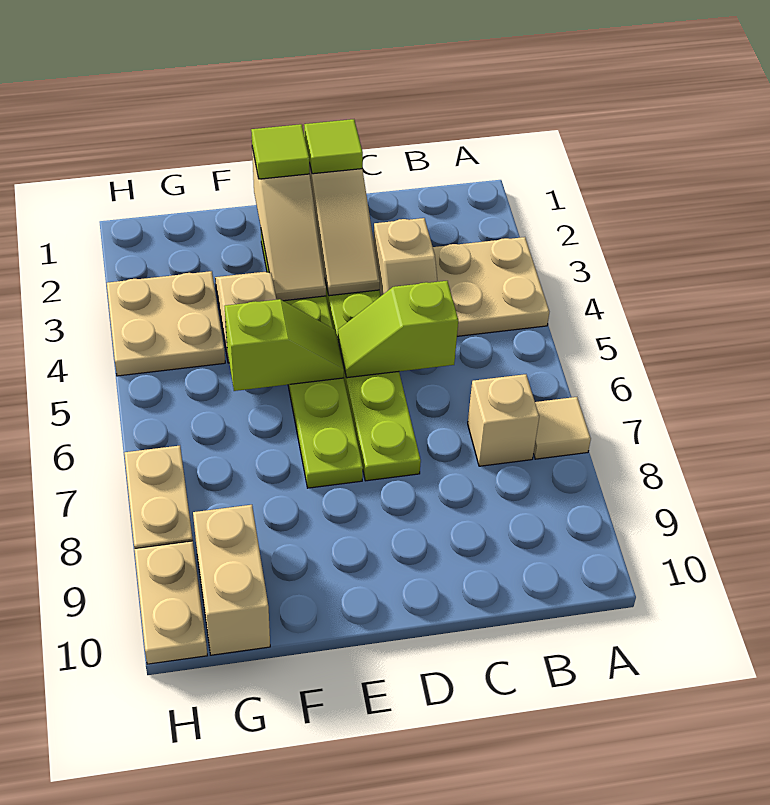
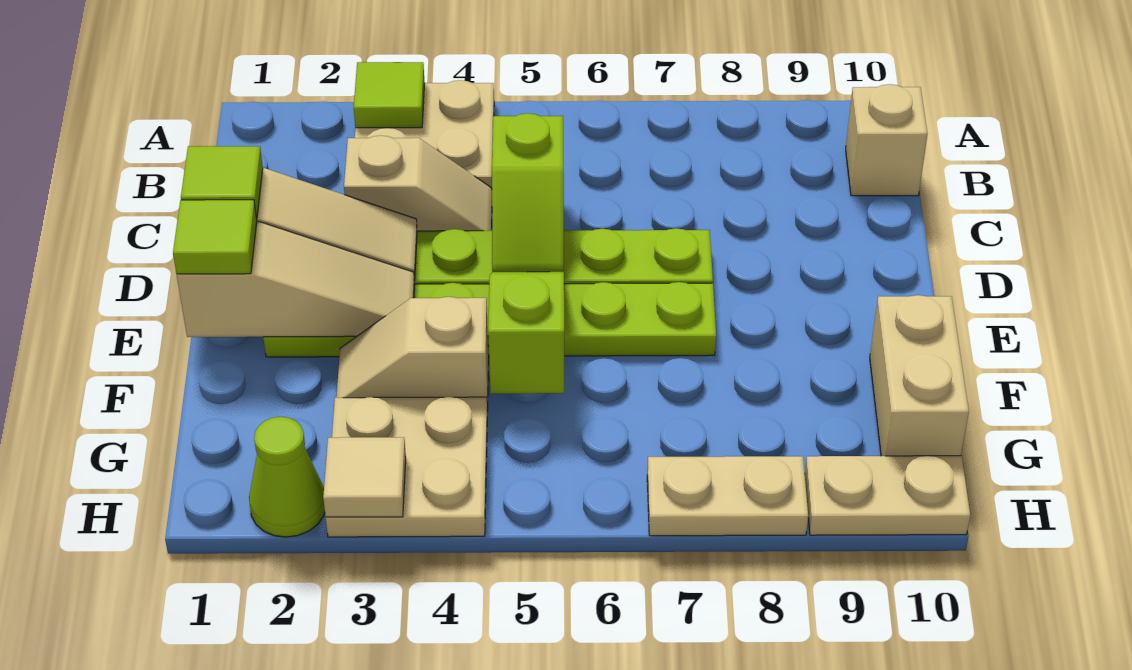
none -> lime 1x1 tile [354,62,425,128]
tan 1x1 tile [533,397,591,459] -> tan 1x1 tile moved to [323,437,406,517]
tan 1x1 brick [468,374,539,466] -> tan 1x1 brick moved to [846,84,928,196]
tan 1x2 brick [193,505,270,655] -> tan 1x2 brick turned to [870,295,969,456]
none -> lime 1x1 cone [249,417,325,537]

